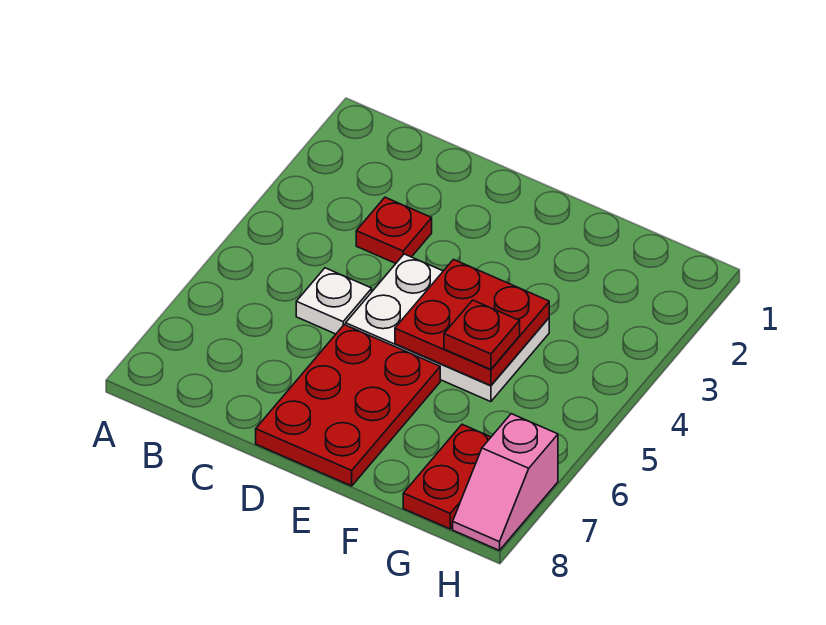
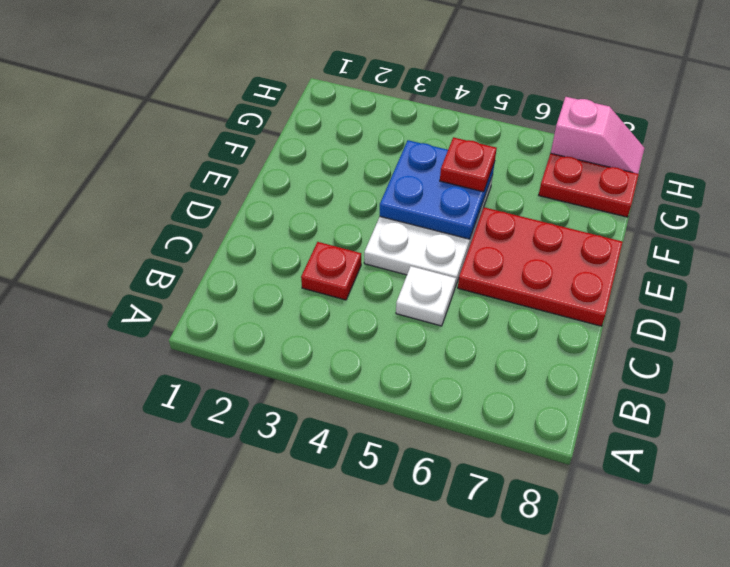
red 2x2 plate [395,260,549,386] -> blue 2x2 plate [380,140,495,239]

